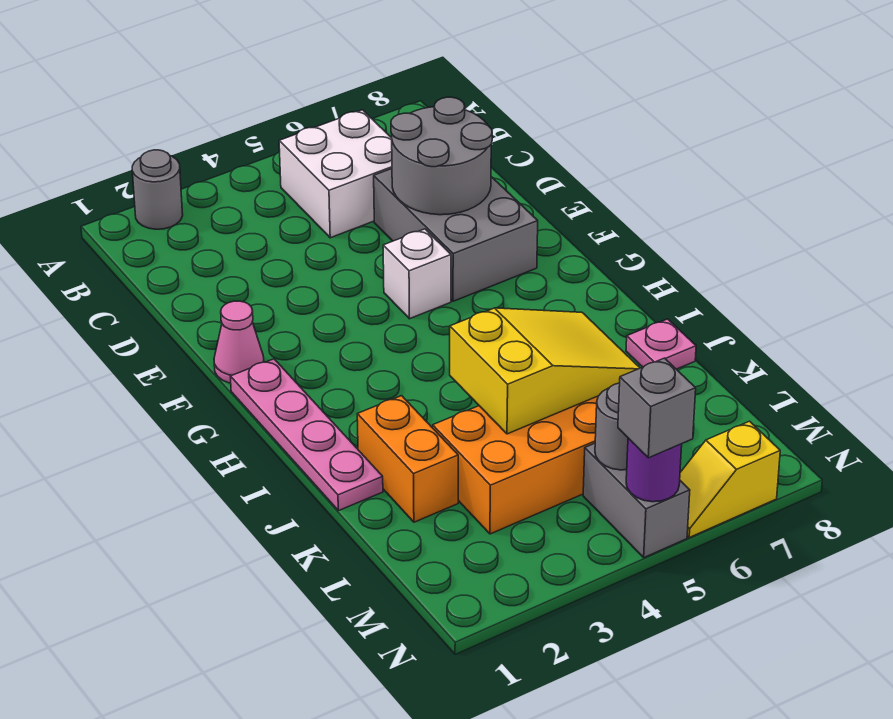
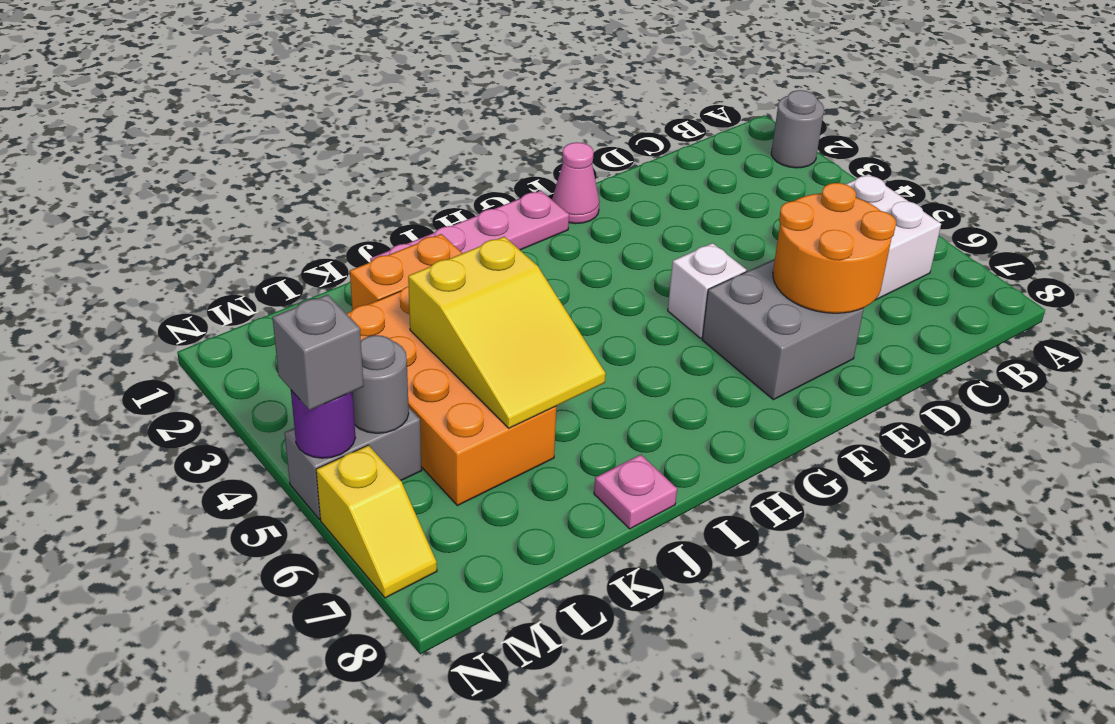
grey 2x3 brick [374,169,538,301] -> grey 2x2 brick [702,259,864,400]
grey 2x2 round brick [391,97,492,215] -> orange 2x2 round brick [773,183,896,313]
yellow 1x2 slope [680,421,780,537] -> yellow 1x2 slope turned to [316,445,437,598]

